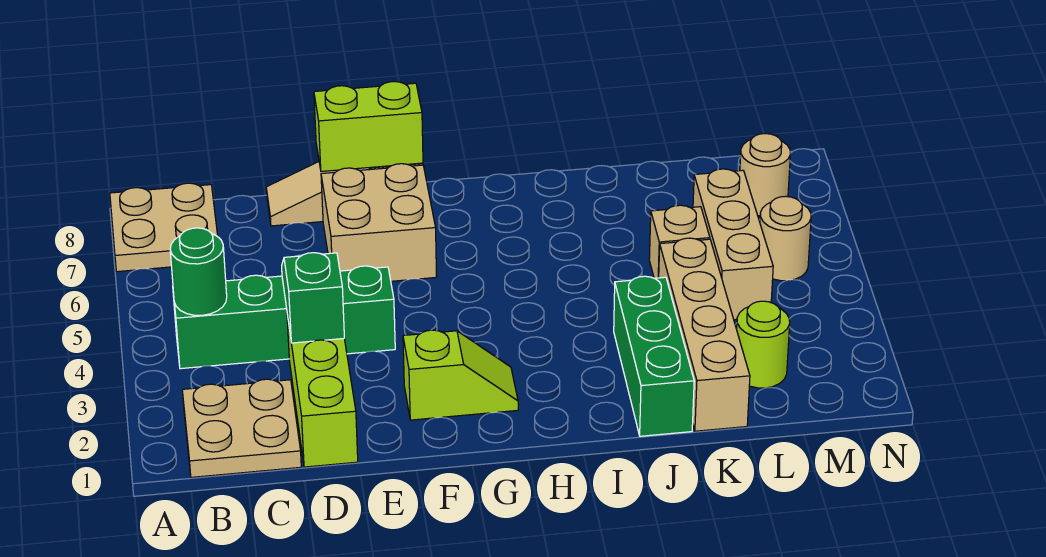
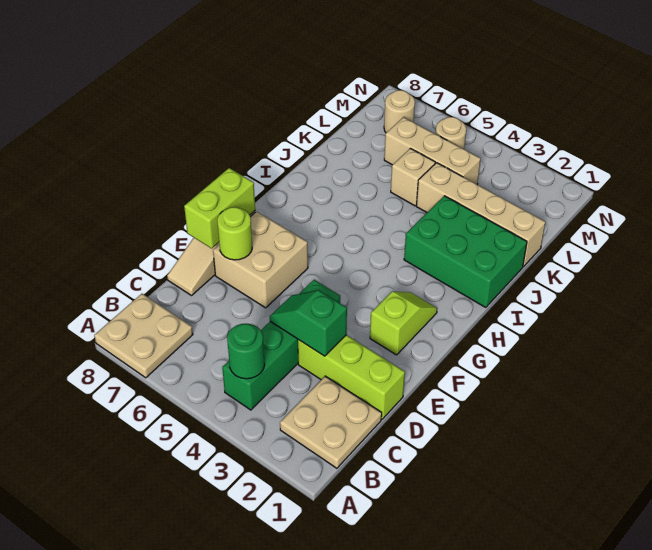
green 1x3 brick [614,276,694,436] -> green 2x3 brick [404,196,527,307]
lime 1x1 round brick [737,301,790,388] -> lime 1x1 round brick moved to [217,207,252,260]

